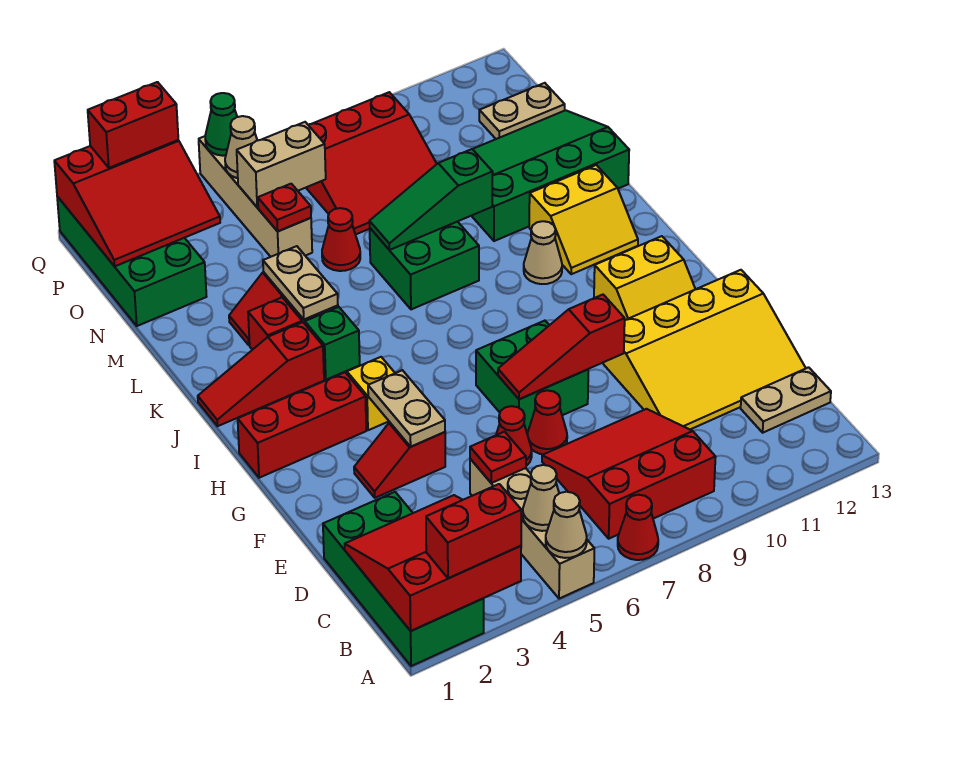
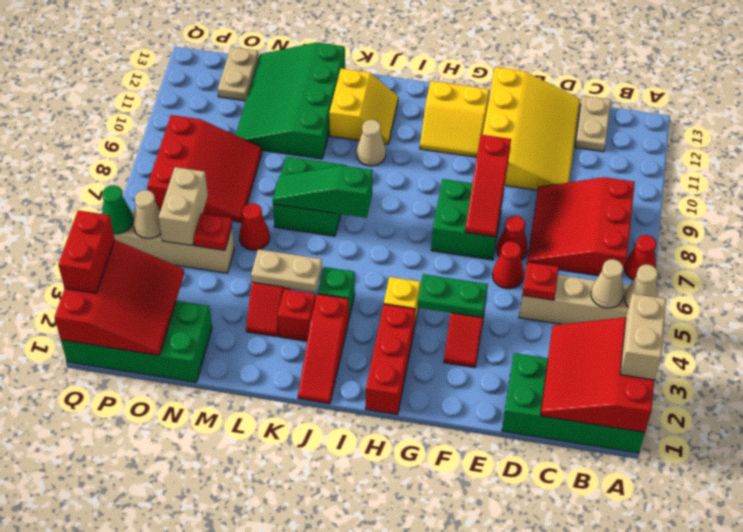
red 1x2 brick [426,484,521,578] -> tan 1x2 brick [620,294,666,380]
tan 1x2 plate [368,370,445,447] -> green 1x2 plate [417,274,488,318]
yellow 2x2 slope [594,236,695,320] -> yellow 2x2 slope turned to [420,81,489,157]
green 1x3 slope [369,149,493,250] -> green 1x3 slope turned to [273,165,373,218]

